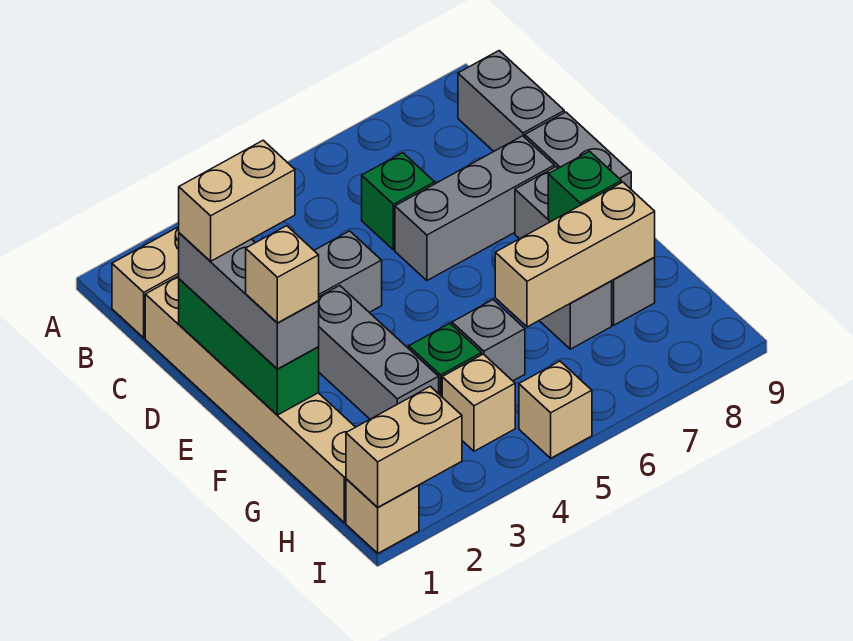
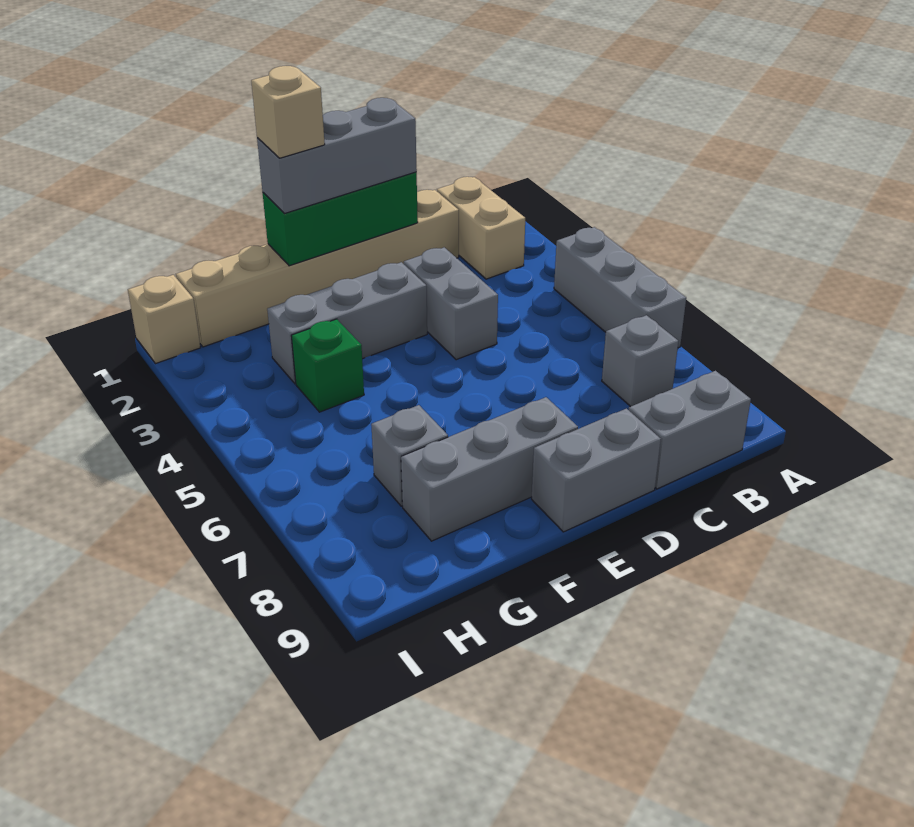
green 1x1 brick [362,153,435,250] -> none
tan 1x2 brick [179,140,295,261] -> none
grey 1x3 brick [395,136,555,281] -> grey 1x3 brick moved to [554,227,686,348]
green 1x1 brick [548,151,621,221] -> none
grey 1x1 brick [452,300,525,381] -> grey 1x1 brick moved to [602,315,678,407]
tan 1x3 brick [495,182,655,327] -> none
tan 1x1 brick [442,354,515,451] -> none
tan 1x2 brick [346,386,462,507] -> none
tan 1x1 brick [519,361,592,458] -> none

